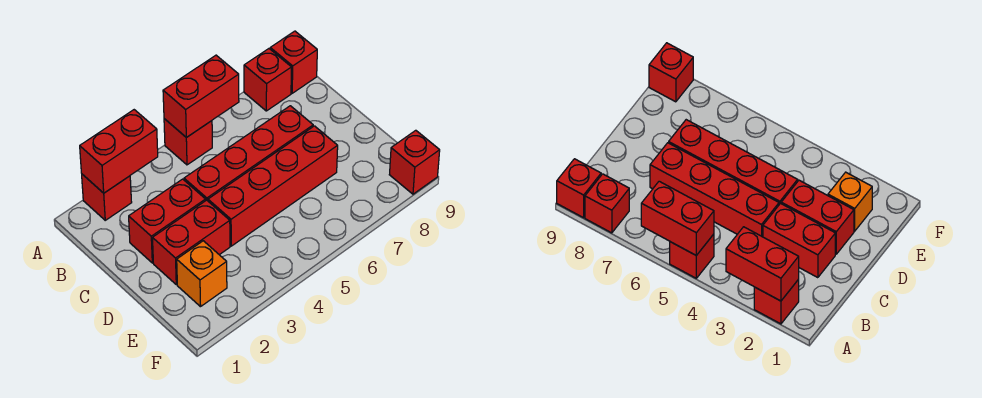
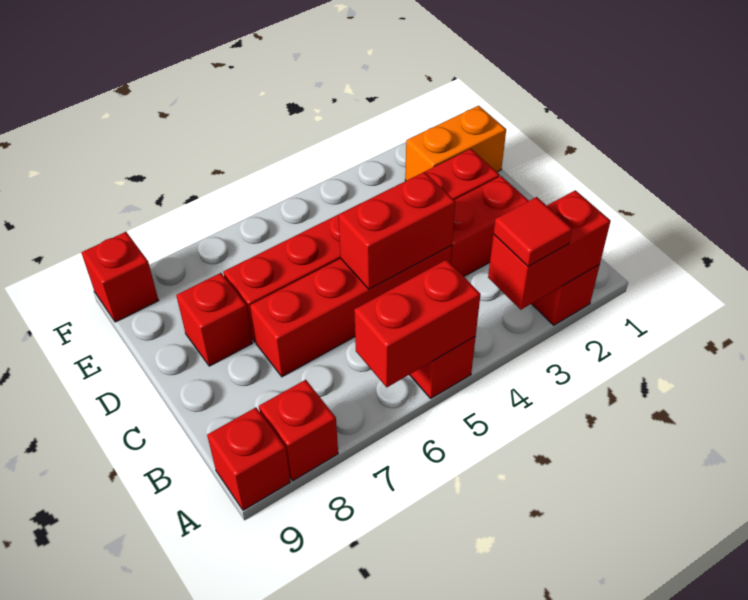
none -> red 1x1 tile [493,197,572,266]
none -> red 1x2 brick [338,172,455,289]
none -> red 1x1 brick [176,273,253,366]
orange 1x1 brick [177,241,227,307] -> orange 1x2 brick [405,106,506,181]

